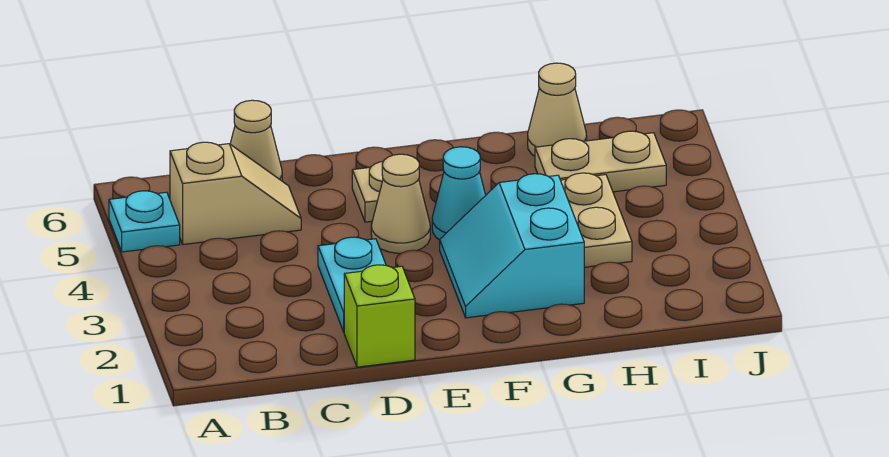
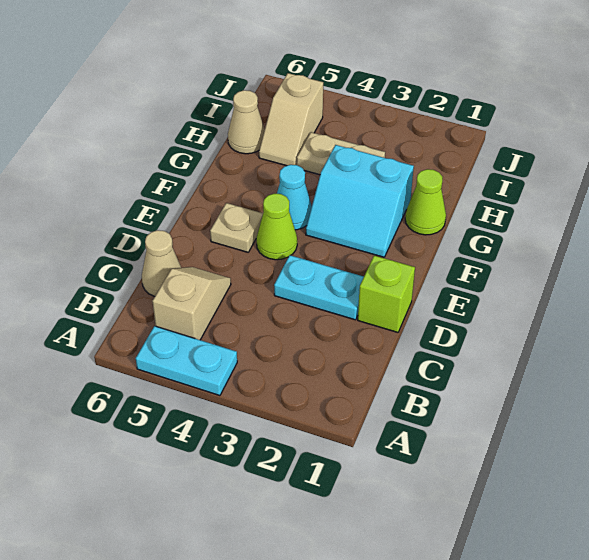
cyan 1x1 plate [109,191,180,252] -> cyan 1x2 plate [136,326,237,396]
tan 1x1 cone [371,154,430,253] -> lime 1x1 cone [256,194,297,260]
none -> lime 1x1 cone [405,169,446,235]
tan 1x2 plate [535,131,666,192] -> tan 1x2 slope [259,73,323,166]

